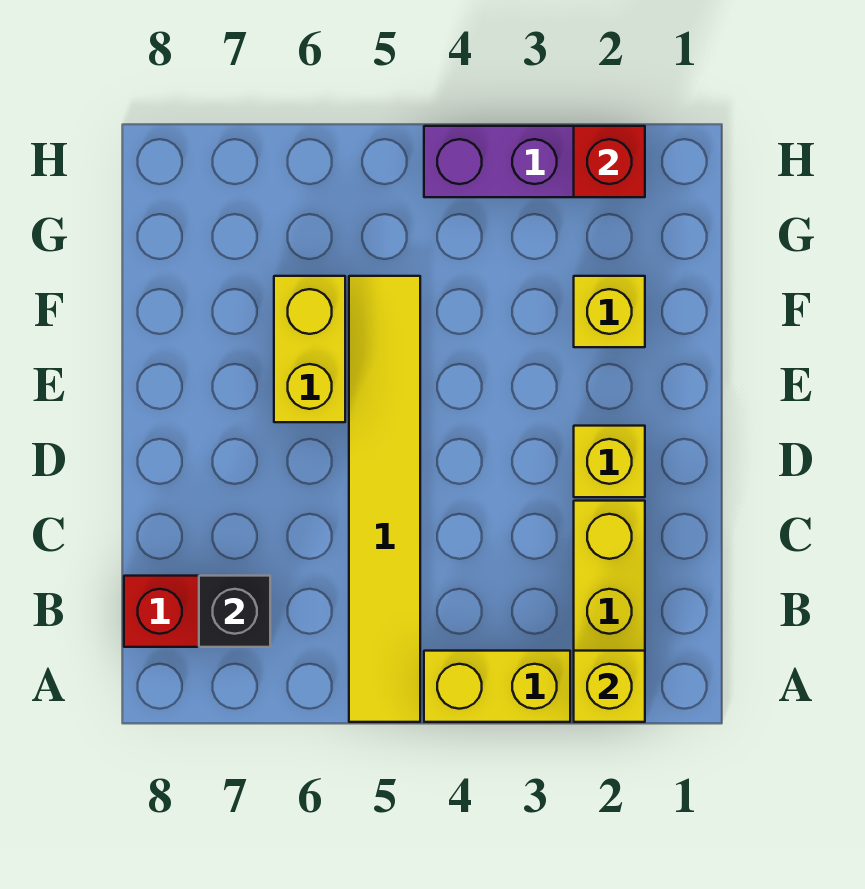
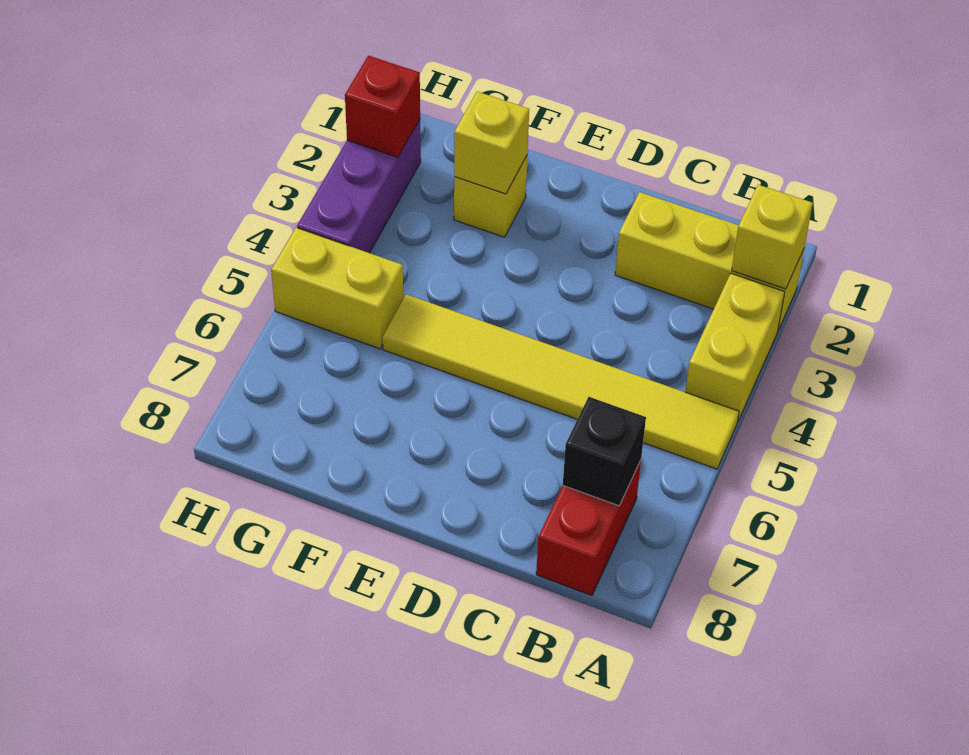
yellow 1x1 brick [574,426,645,497] -> yellow 1x1 brick moved to [454,92,529,194]
yellow 1x2 brick [274,276,345,422] -> yellow 1x2 brick moved to [271,228,403,349]

